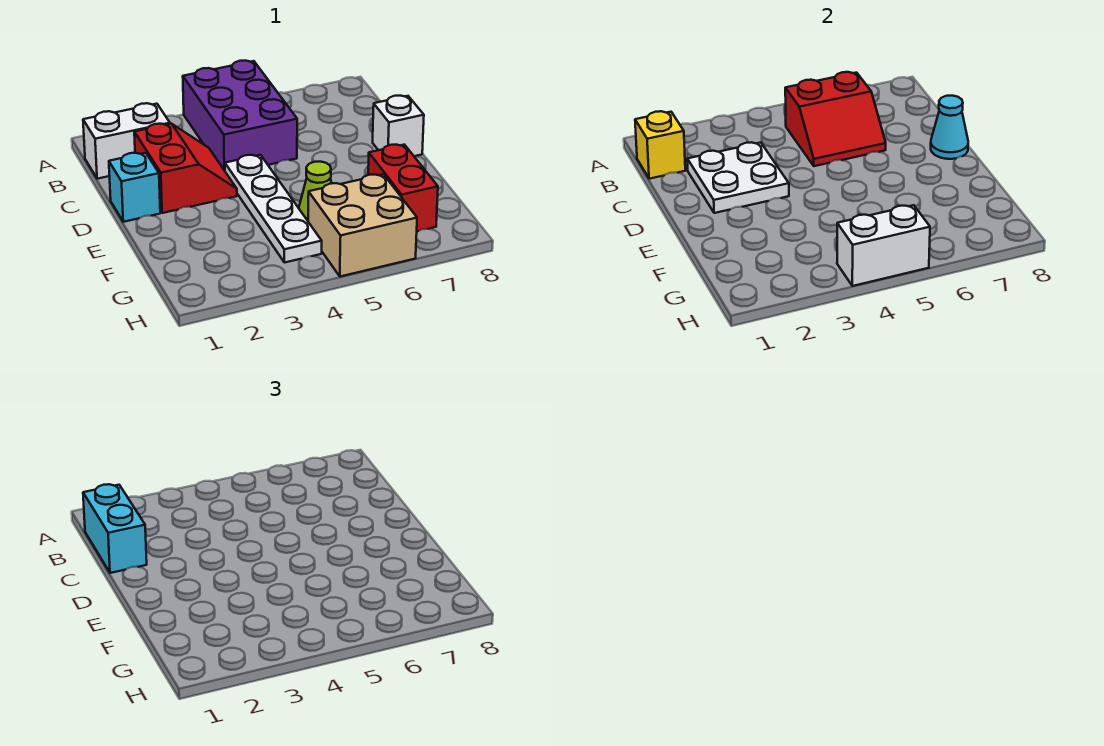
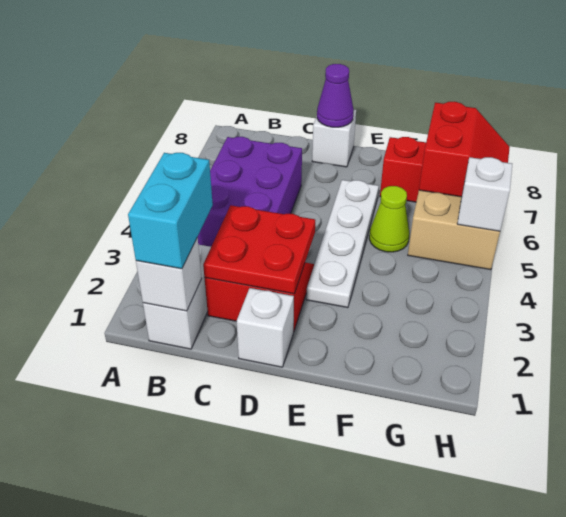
purple 2x3 brick [183,61,297,171] -> purple 2x3 brick turned to [197,137,302,247]
yellow 1x1 brick [635,111,685,179] -> white 1x1 brick [136,238,202,311]
cyan 1x2 brick [83,484,147,573] -> cyan 1x2 brick turned to [128,153,213,269]
red 2x2 slope [785,72,886,166] -> red 2x2 slope moved to [419,102,510,197]
white 2x2 plate [687,142,789,213] -> red 2x2 plate [203,205,315,294]
cyan 1x1 brick [109,153,160,222] -> white 1x1 brick [237,288,294,367]
white 1x4 plate [225,155,322,263] -> white 1x4 plate turned to [306,180,379,308]
cyan 1x1 cone [931,96,968,159] -> purple 1x1 cone [317,64,354,127]
white 1x2 brick [837,205,930,286] -> white 1x1 brick [457,157,512,231]

